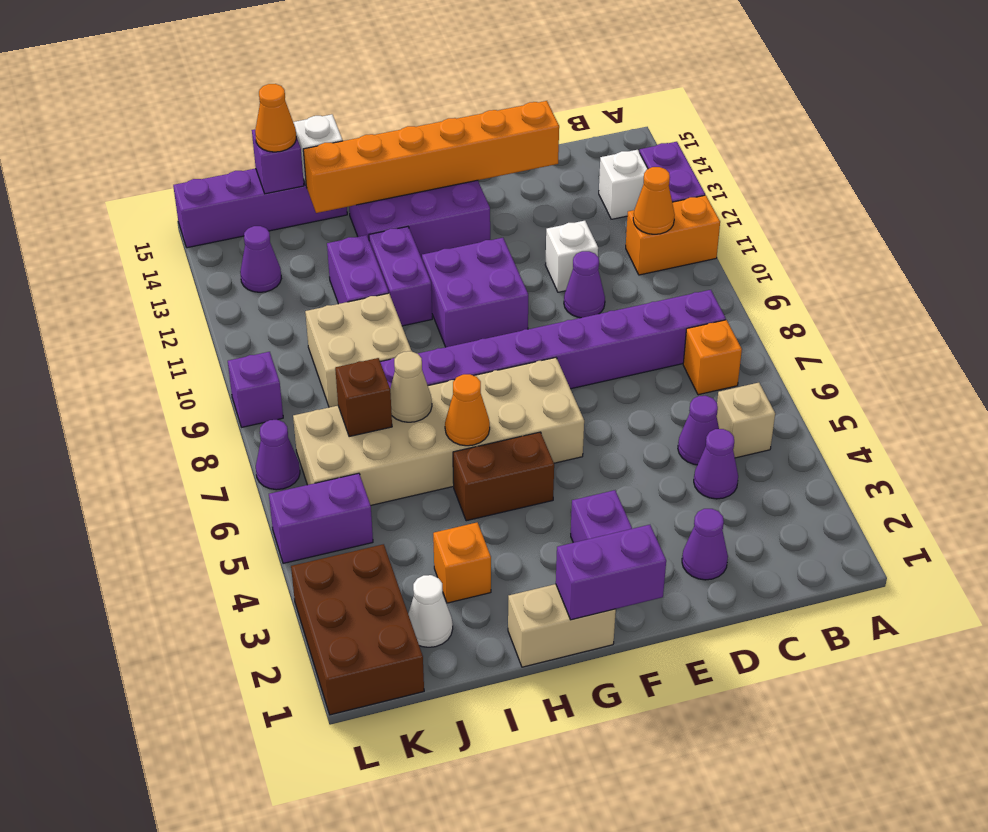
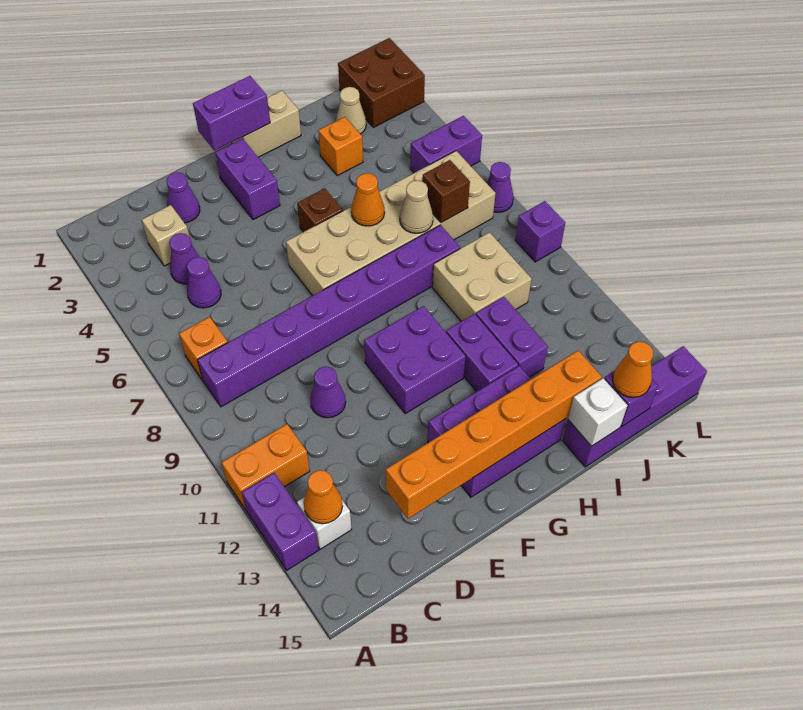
tan 1x1 brick [717,383,775,458] -> tan 1x1 brick moved to [142,205,189,266]
orange 1x1 cone [633,167,675,234] -> orange 1x1 cone moved to [304,470,343,524]
white 1x1 brick [545,221,598,292] -> none
brown 1x2 brick [453,432,554,521] -> brown 1x1 brick [297,188,343,232]
white 1x1 cone [408,575,453,647] -> tan 1x1 cone [336,87,366,134]
brown 2x3 brick [291,544,424,715] -> brown 2x2 brick [338,38,425,127]
purple 1x1 cone [240,226,281,292] -> none

